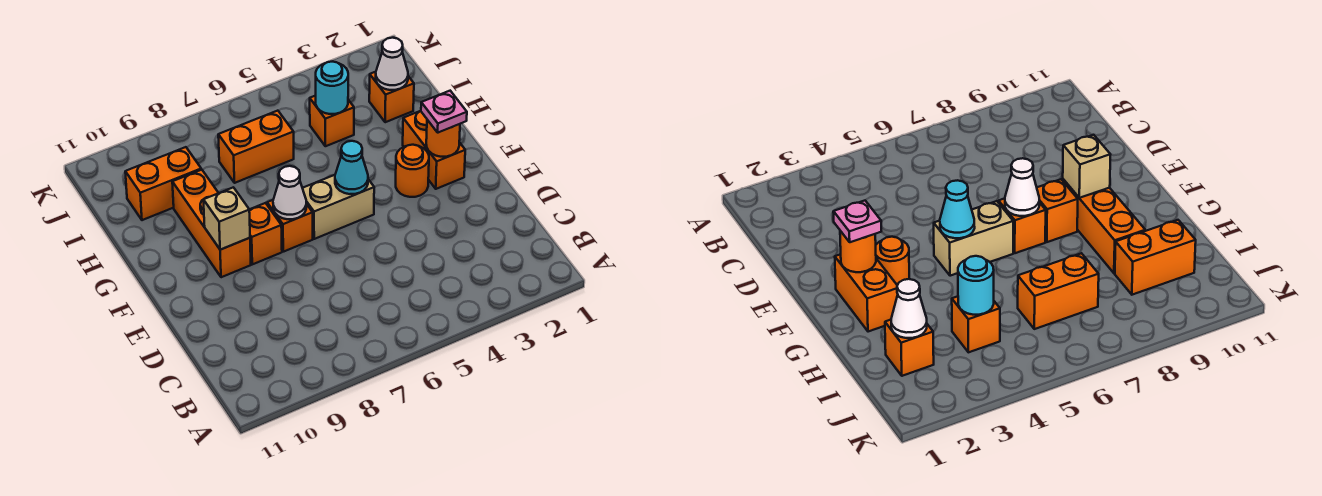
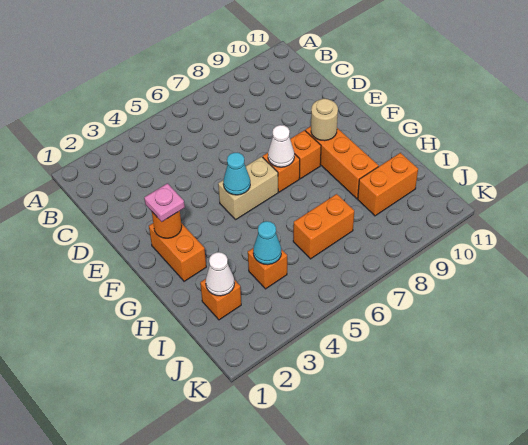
orange 1x1 round brick [396,145,429,197] -> none
tan 1x1 brick [203,187,250,250] -> tan 1x1 round brick [311,99,338,141]
cyan 1x1 round brick [316,62,348,114] -> cyan 1x1 cone [253,221,281,265]

